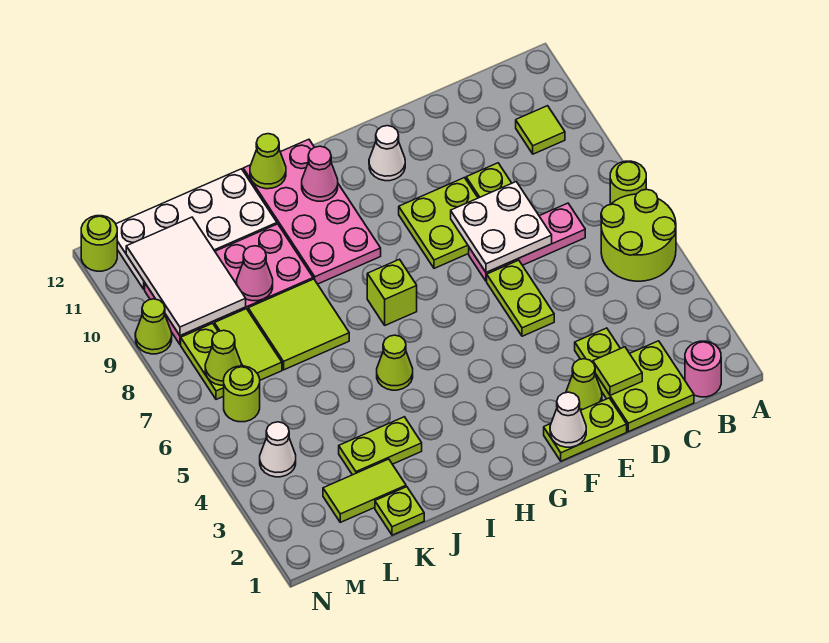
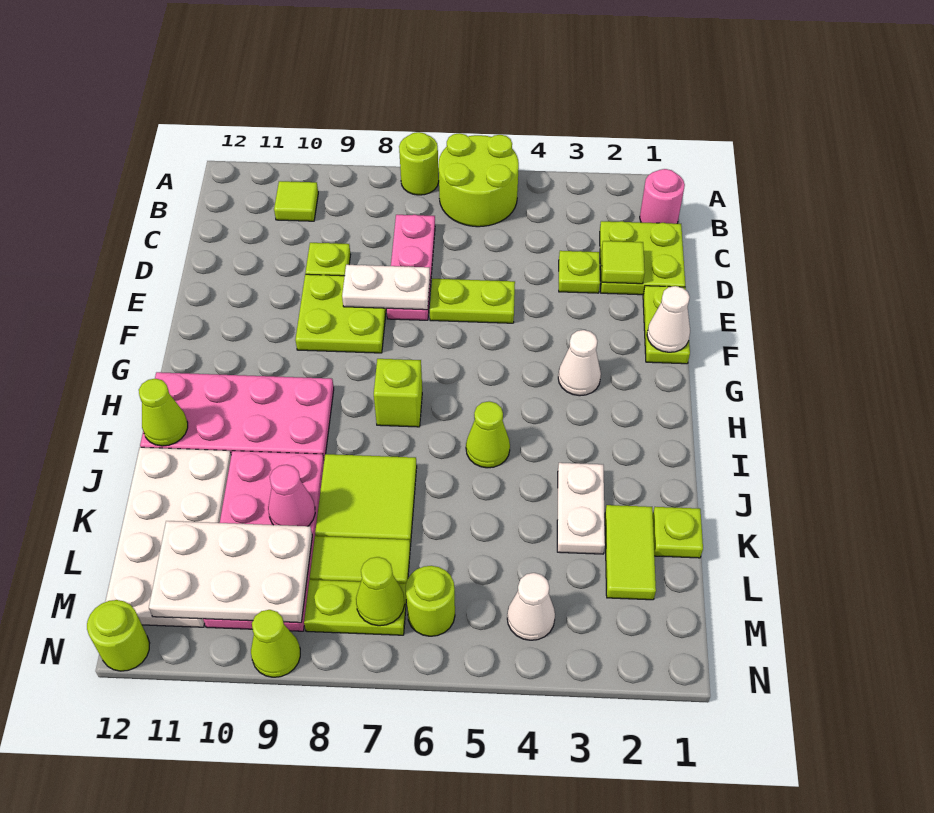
white 2x2 plate [451,182,552,272] -> white 1x2 plate [342,265,430,310]
lime 1x1 cone [566,359,602,410] -> none
white 1x1 cone [369,126,405,181] -> white 1x1 cone moved to [558,330,601,396]
pink 1x1 cone [302,146,338,201] -> none
lime 1x2 plate [339,417,422,475] -> white 1x2 plate [557,463,605,554]
white 2x3 tile [126,217,246,336] -> white 2x3 plate [149,521,312,623]

